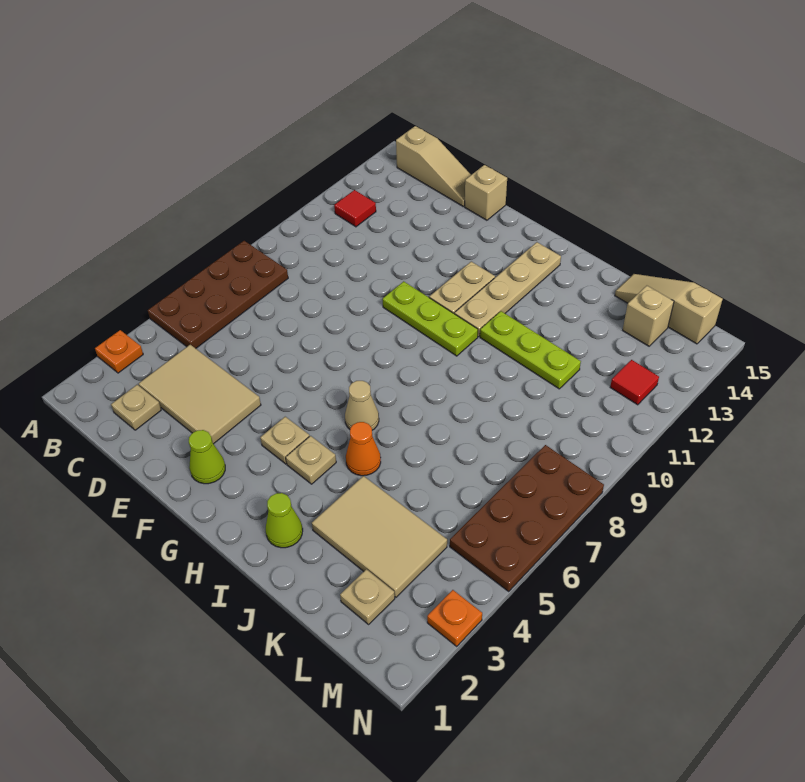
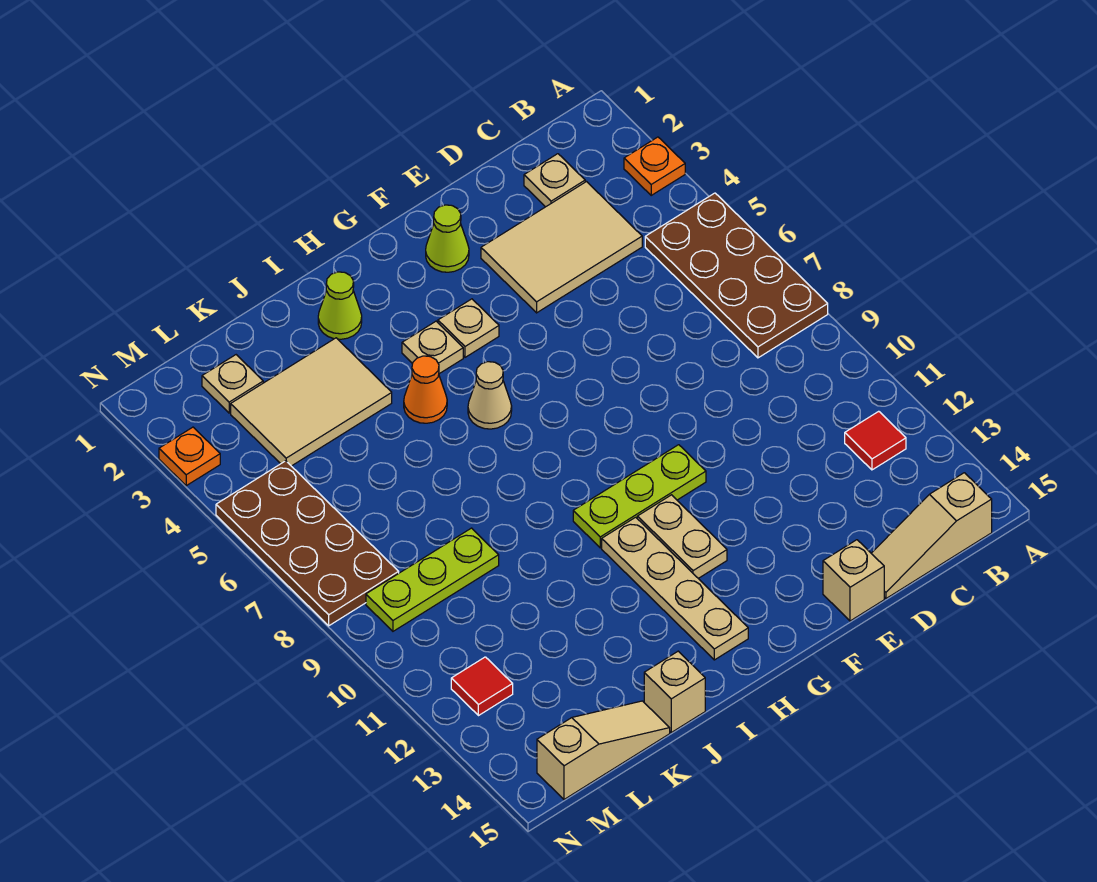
lime 1x3 plate [480,311,581,389] -> lime 1x3 plate moved to [366,528,499,631]
tan 1x1 brick [623,286,674,346] -> tan 1x1 brick moved to [644,651,705,732]

